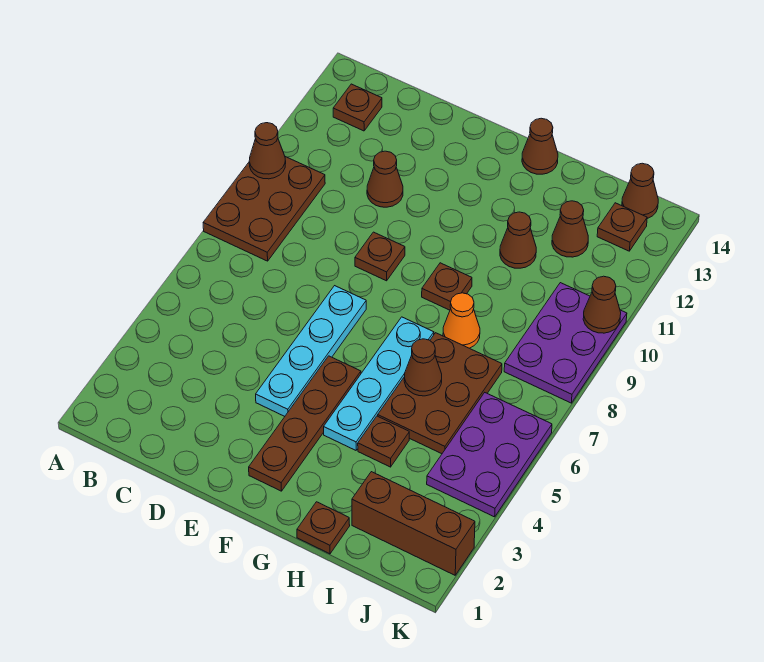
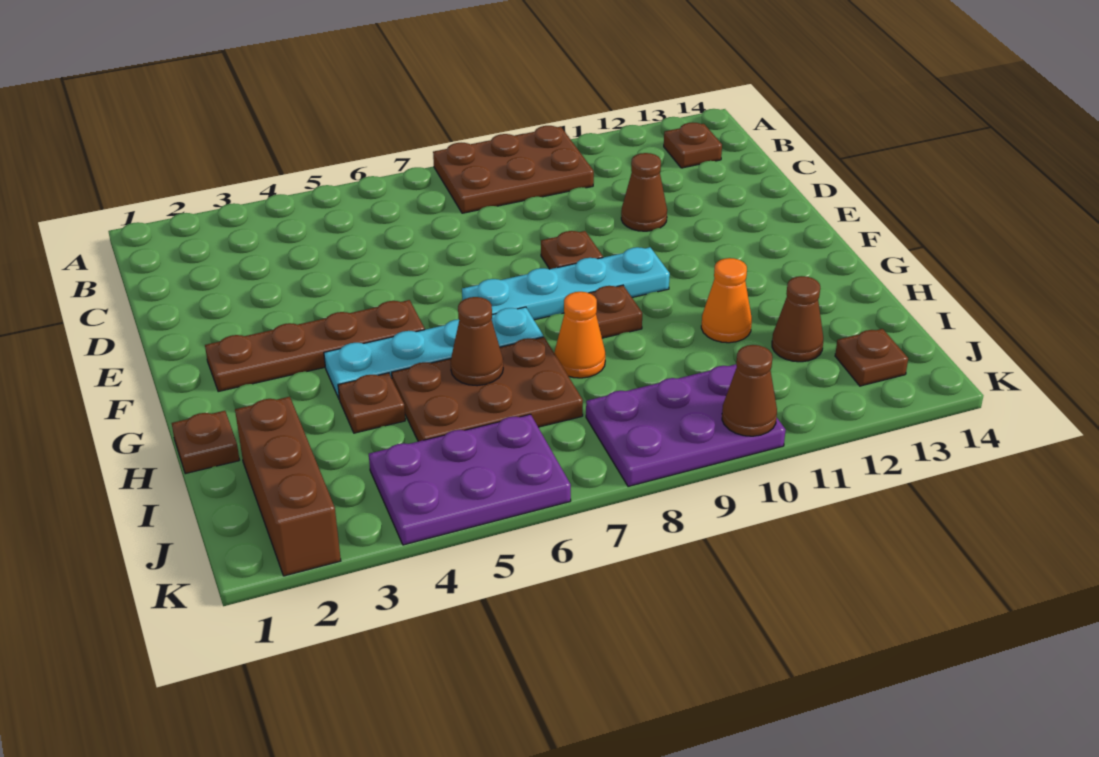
brown 1x1 cone [249,123,286,179] -> none
cyan 1x4 plate [256,286,366,416] -> cyan 1x4 plate moved to [462,247,670,320]
brown 1x1 cone [522,118,558,174] -> none
brown 1x1 cone [500,212,536,268] -> orange 1x1 cone [701,258,752,343]
brown 1x1 cone [622,163,658,219] -> none

